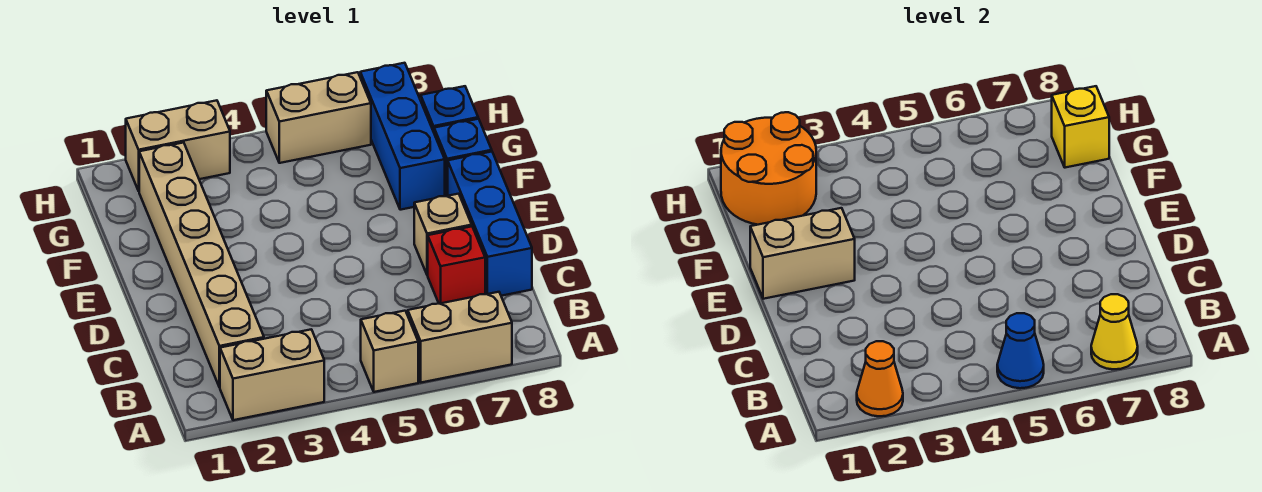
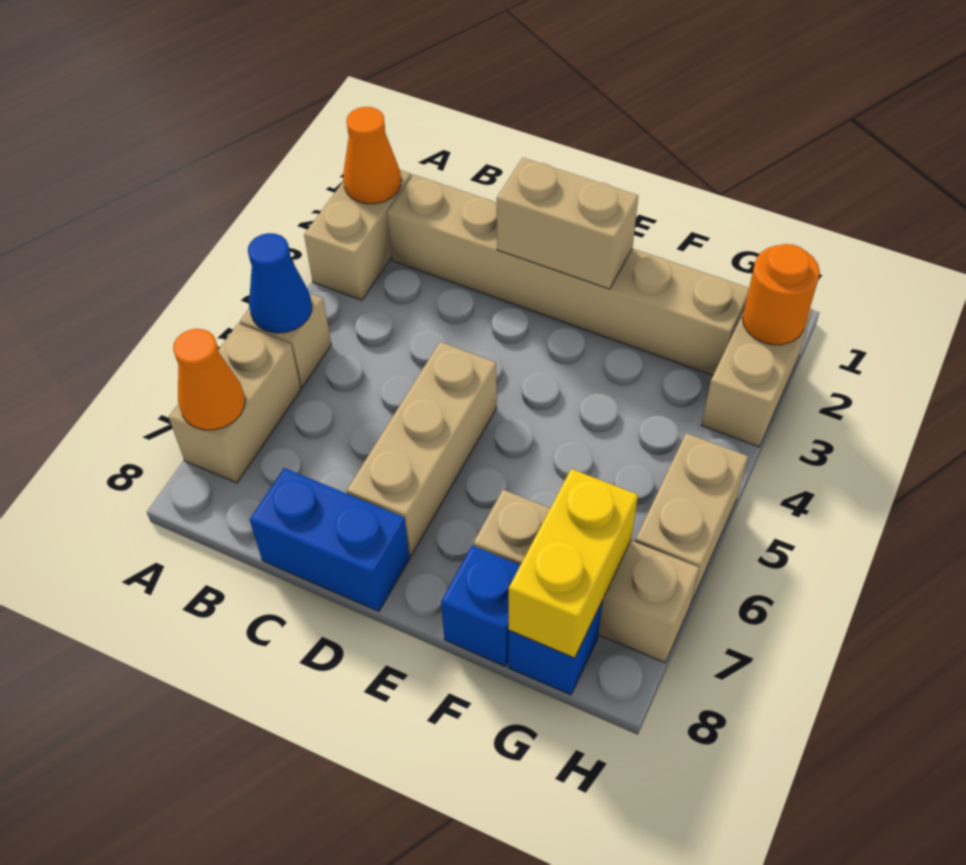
yellow 1x1 cone [1091,294,1138,369] -> orange 1x1 cone [173,329,245,430]
red 1x1 brick [428,226,485,304] -> none
blue 1x3 brick [448,152,532,296] -> blue 1x2 brick [250,468,410,611]
tan 1x1 brick [414,194,472,275] -> tan 1x3 brick [347,342,497,556]
tan 1x2 brick [750,208,855,299] -> tan 1x2 brick turned to [497,158,638,289]
blue 1x3 brick [360,63,445,210] -> tan 1x3 brick [474,490,699,663]
orange 2x2 round brick [721,112,816,225] -> orange 1x1 round brick [742,244,820,345]
yellow 1x1 brick [1052,86,1109,168] -> yellow 1x2 brick [509,469,638,658]

